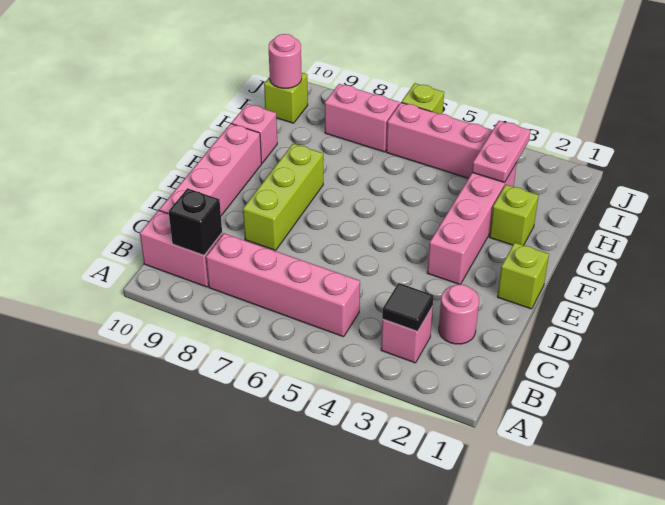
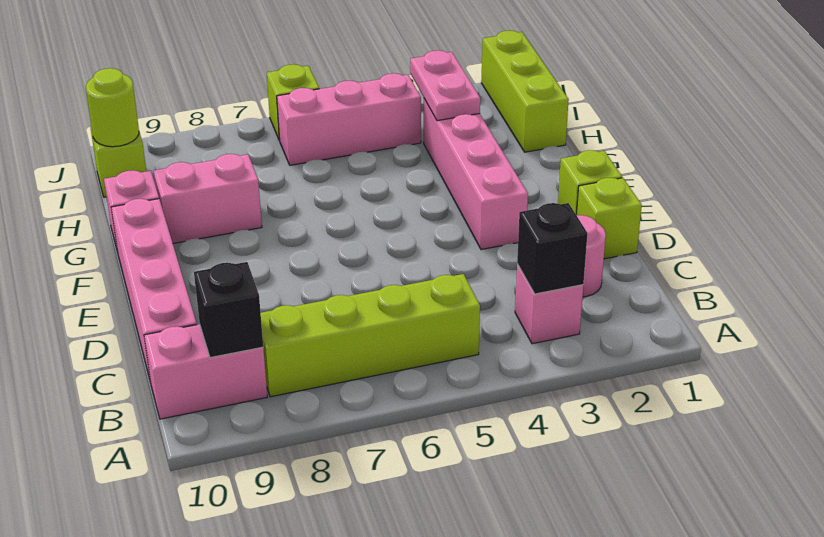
black 1x1 tile [382,283,434,331] -> black 1x1 brick [517,203,588,294]
pink 1x4 brick [206,233,360,337] -> lime 1x4 brick [261,274,480,397]
lime 1x3 brick [243,144,323,250] -> lime 1x3 brick moved to [481,31,569,152]
lime 1x1 brick [489,185,539,245] -> lime 1x1 brick moved to [576,178,642,259]
pink 1x2 brick [325,84,399,152] -> pink 1x2 brick moved to [154,154,262,243]
pink 1x1 round brick [269,34,302,88] -> lime 1x1 round brick [86,68,139,147]

